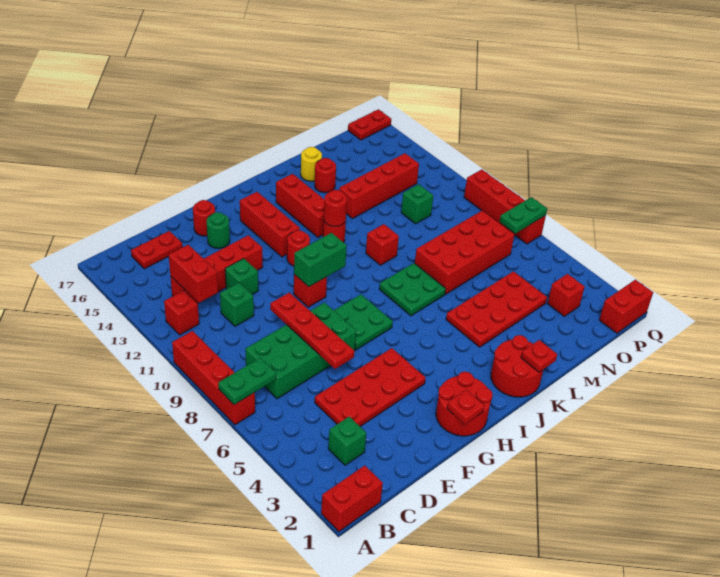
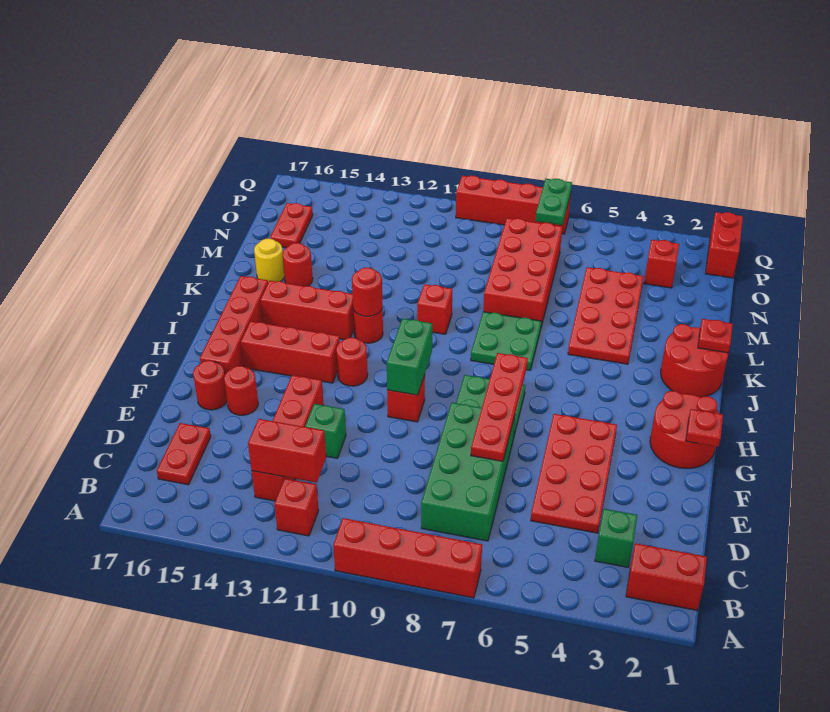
red 1x2 brick [321,465,383,532] -> red 1x2 brick turned to [626,543,707,610]
green 1x2 plate [218,358,276,405] -> none
green 1x1 brick [220,283,254,326] -> none
red 1x4 plate [270,292,354,369] -> red 1x4 plate turned to [471,353,528,461]
green 1x1 round brick [207,212,230,249] -> red 1x1 round brick [224,366,258,415]
red 1x4 brick [339,153,419,218] -> red 1x4 brick moved to [200,276,268,374]
green 1x1 brick [401,184,433,224] -> none
red 1x2 plate [348,109,391,140] -> red 1x2 plate moved to [270,203,313,248]

